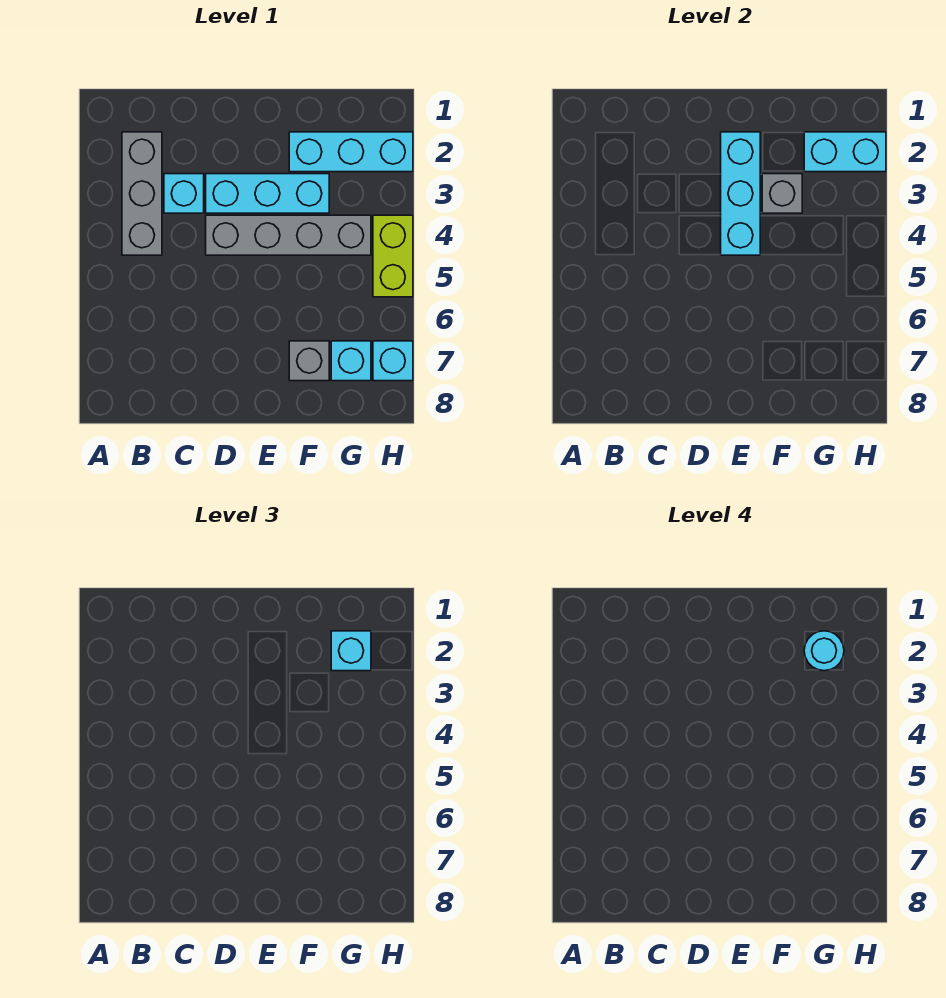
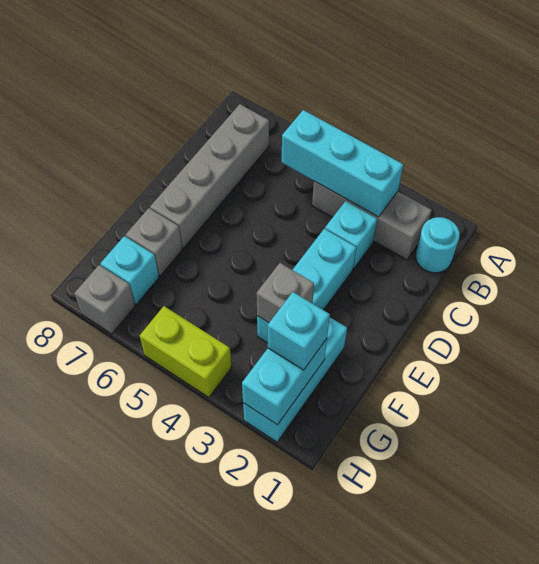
grey 1x4 brick [206,215,371,255] -> grey 1x4 brick moved to [150,104,269,248]
cyan 1x3 brick [721,132,760,255] -> cyan 1x3 brick moved to [282,110,403,217]
cyan 1x1 round brick [804,631,844,671] -> cyan 1x1 round brick moved to [415,217,460,273]
cyan 1x1 brick [373,341,413,381] -> grey 1x1 brick [74,265,135,334]

